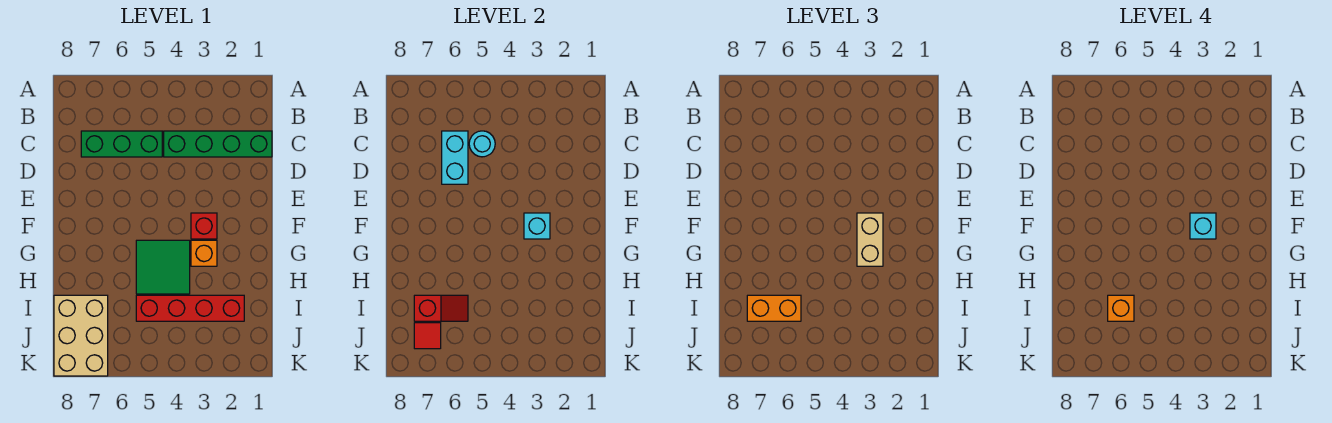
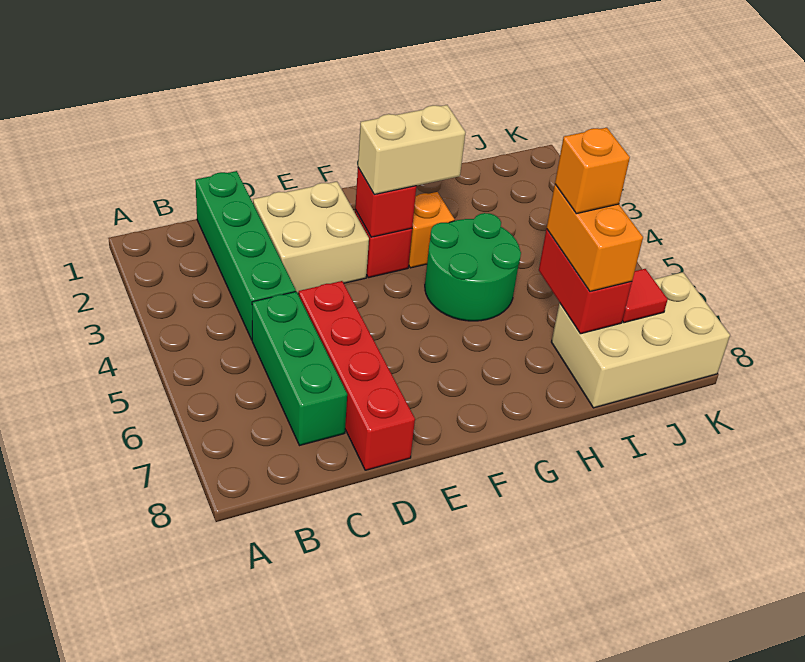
cyan 1x1 round brick [469,131,495,157] -> none
cyan 1x2 brick [442,131,468,184] -> none
none -> tan 2x2 brick [253,182,369,294]
cyan 1x1 brick [524,213,550,239] -> red 1x1 brick [355,168,416,237]
cyan 1x1 brick [1190,213,1216,239] -> none
green 2x2 tile [136,240,190,294] -> green 2x2 round brick [425,213,521,321]
red 1x4 brick [136,295,244,321] -> red 1x4 brick moved to [299,281,415,470]
red 1x2 slope [414,295,468,321] -> red 1x2 brick [539,229,632,334]

